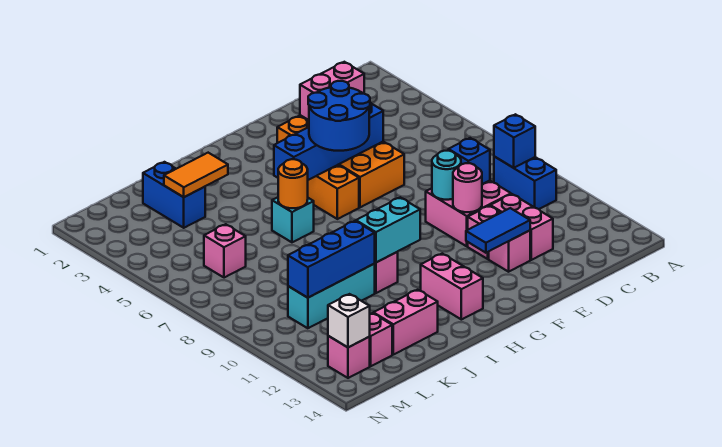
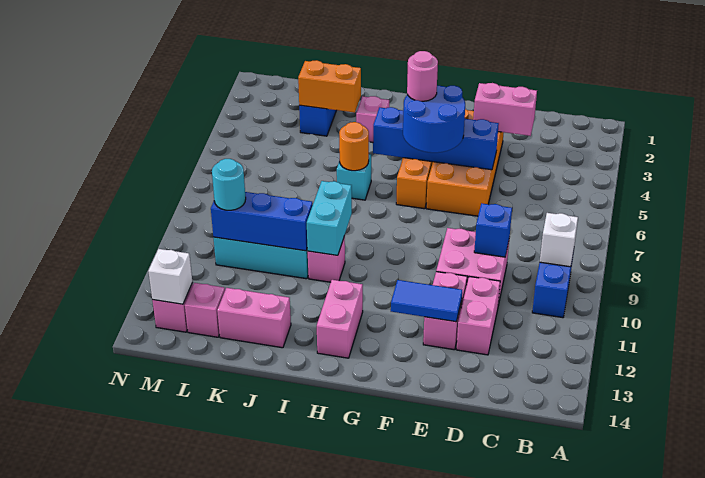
blue 1x1 brick [494,114,535,168] -> white 1x1 brick [540,213,578,267]
cyan 1x1 round brick [432,151,461,200] -> cyan 1x1 round brick moved to [212,159,246,210]
pink 1x1 round brick [453,163,482,212] -> pink 1x1 round brick moved to [407,51,438,101]
cyan 1x2 brick [356,197,420,263] -> cyan 1x2 brick turned to [307,181,352,255]
orange 1x2 tile [164,153,228,197] -> orange 1x2 brick [298,60,361,113]
pink 1x1 brick [204,224,246,278] -> pink 1x1 brick moved to [356,96,389,142]

